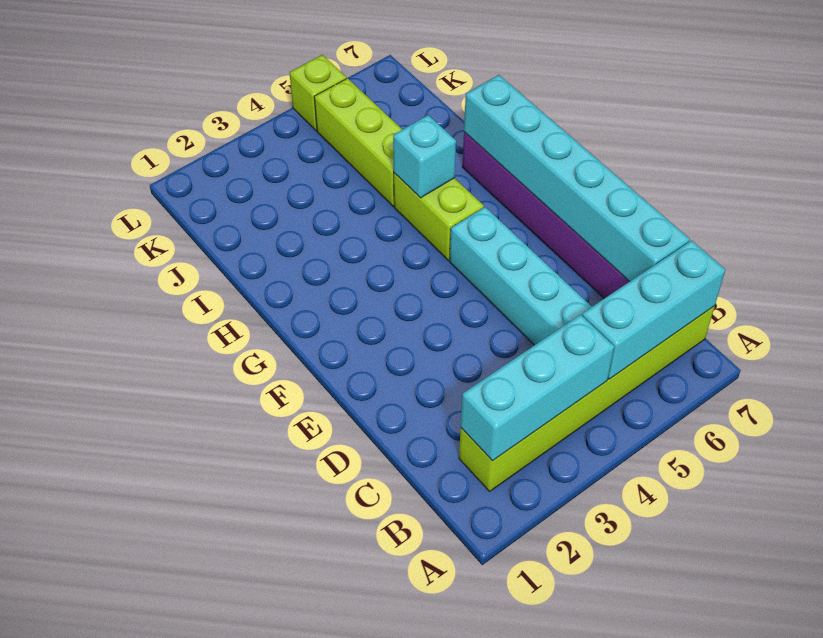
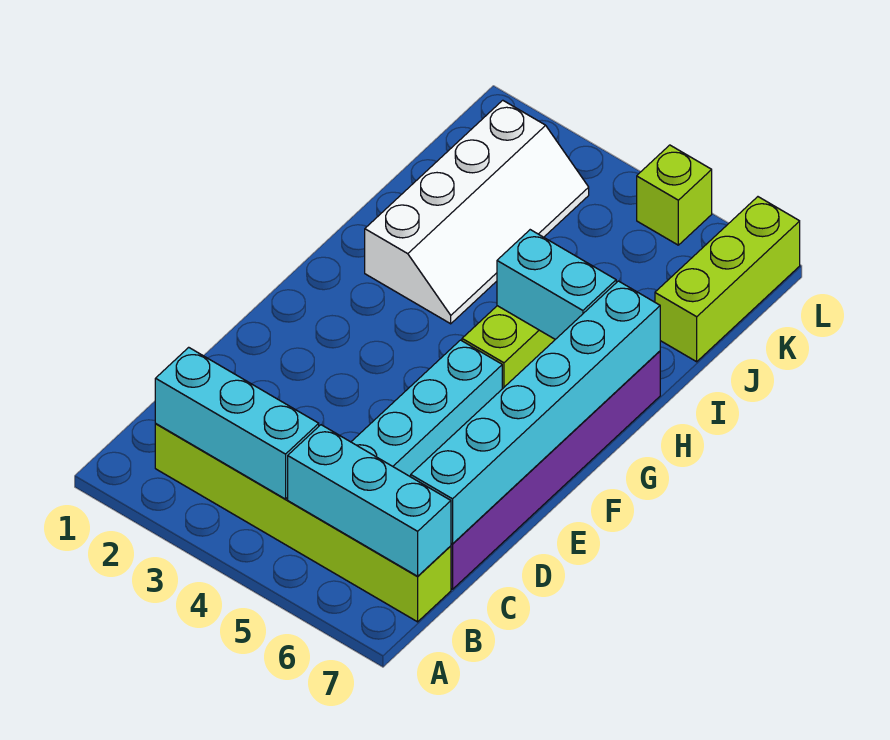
none -> white 2x4 slope [365,100,589,324]
cyan 1x1 brick [393,115,456,198] -> cyan 1x2 brick [497,230,616,339]
lime 1x3 brick [314,78,402,206] -> lime 1x3 brick moved to [655,197,800,362]

